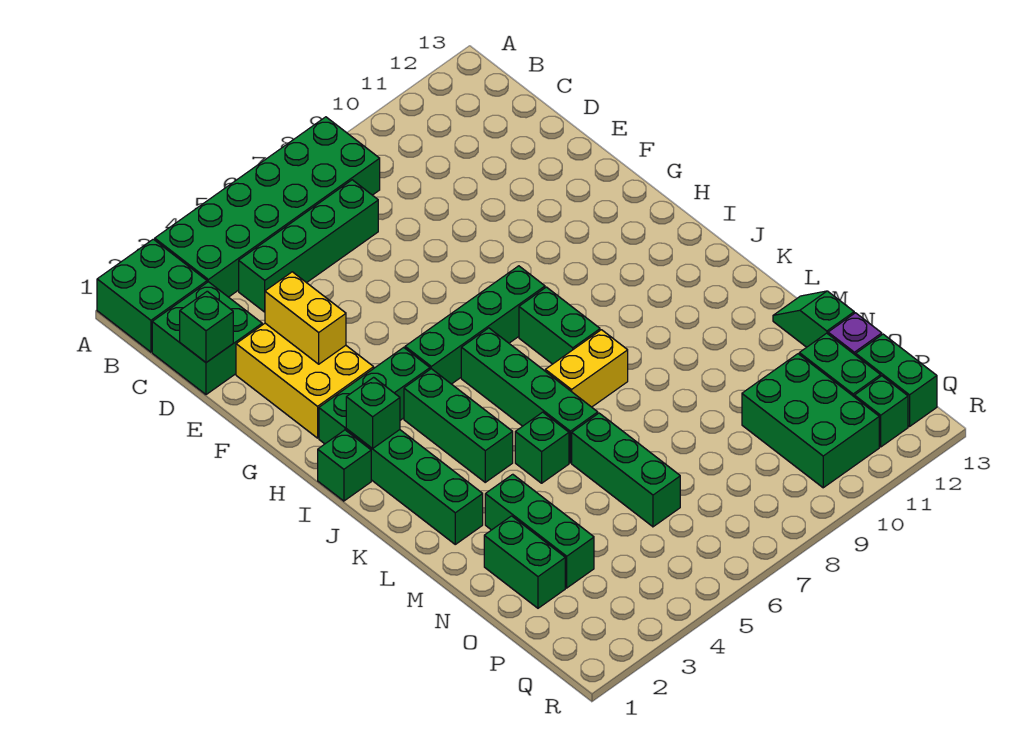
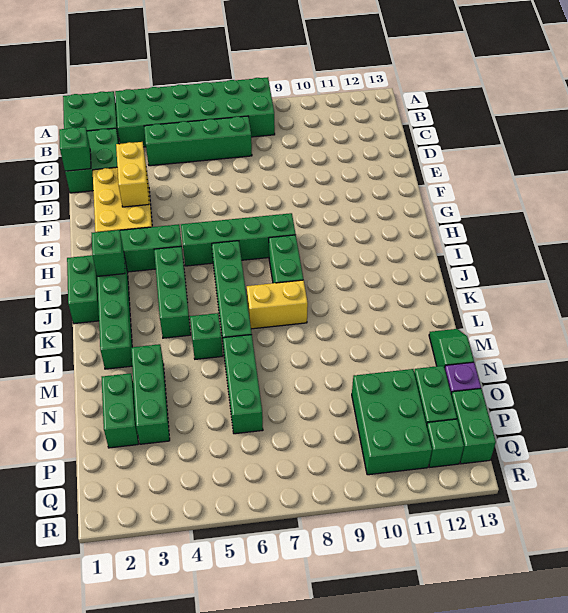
green 1x1 brick [318,430,371,501] -> green 1x2 brick [67,255,99,324]

